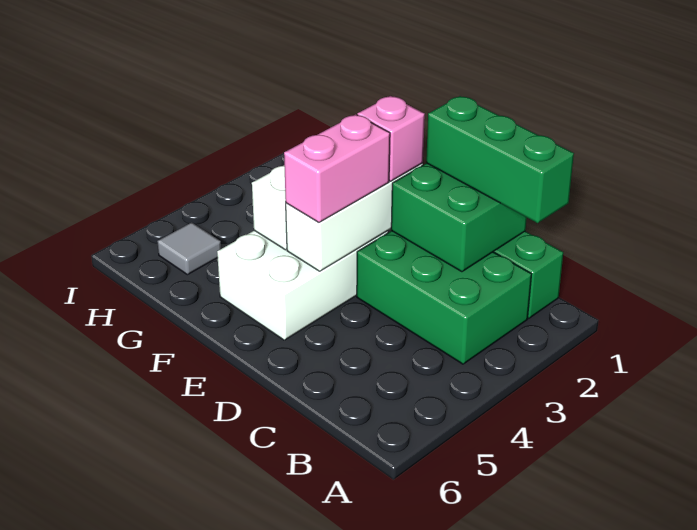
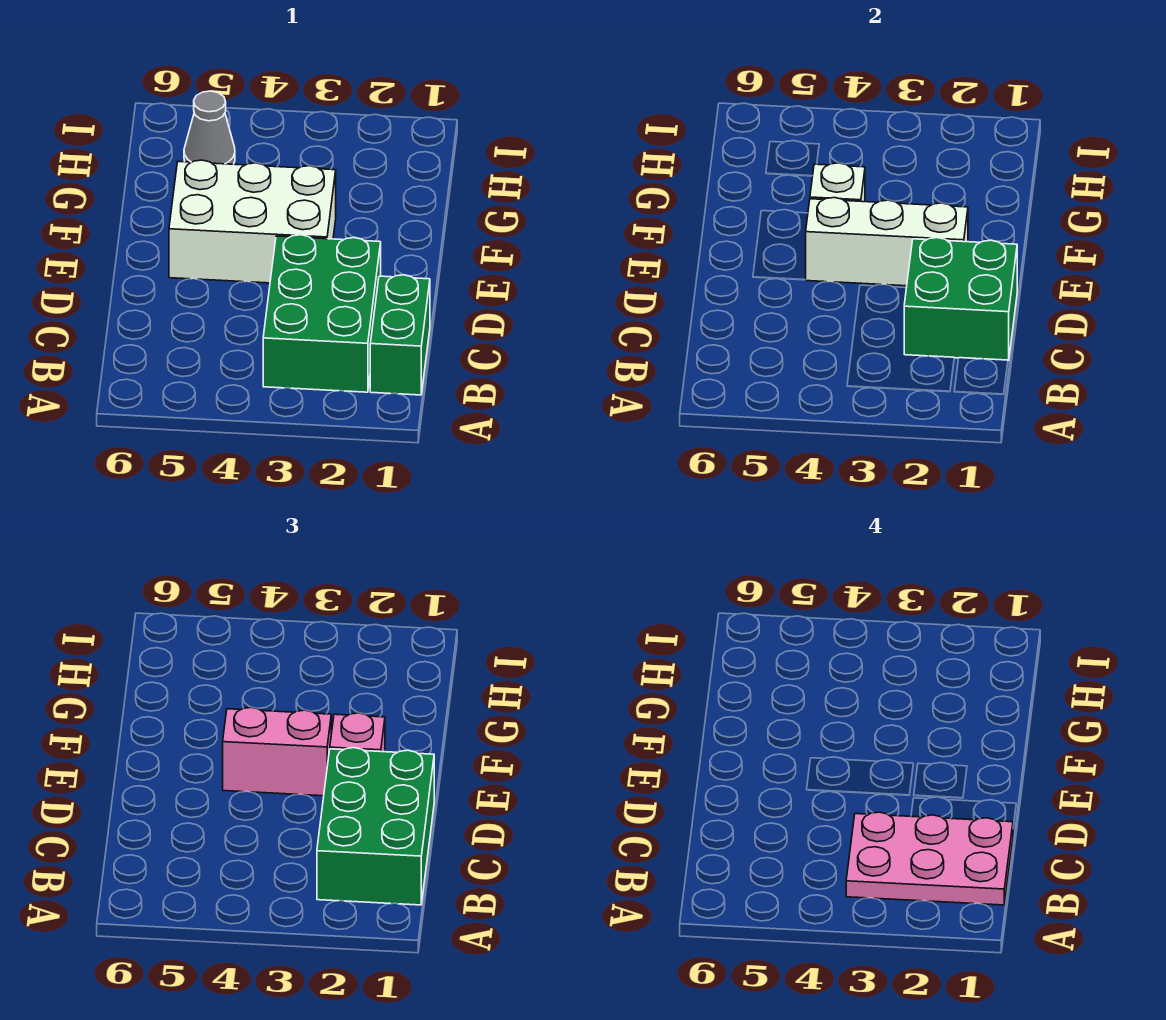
green 1x3 brick [426,96,574,223] -> green 2x3 brick [317,748,434,905]
none -> pink 2x3 plate [846,812,1013,905]
grey 1x1 tile [157,222,221,275] -> grey 1x1 cone [184,91,235,164]

